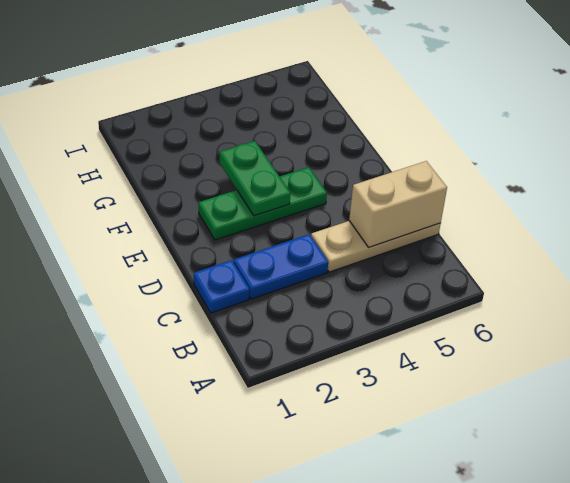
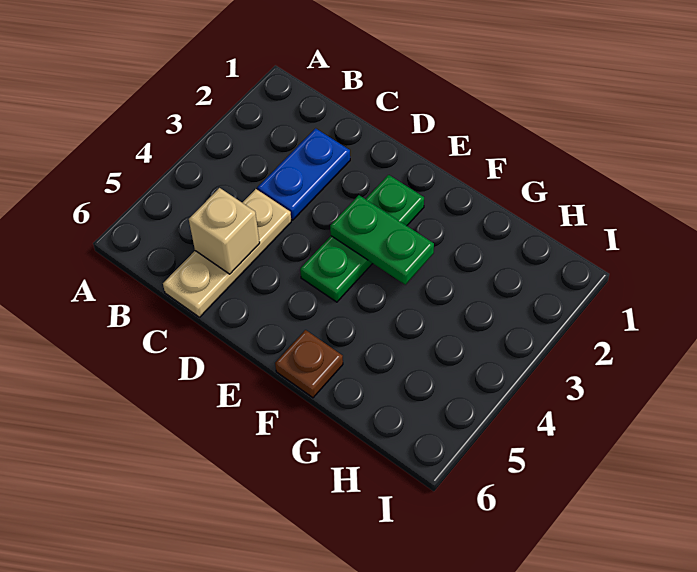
blue 1x1 plate [194,260,249,313] -> none
tan 1x2 brick [349,161,447,247] -> tan 1x1 brick [189,188,260,274]
none -> brown 1x1 plate [275,330,343,398]

